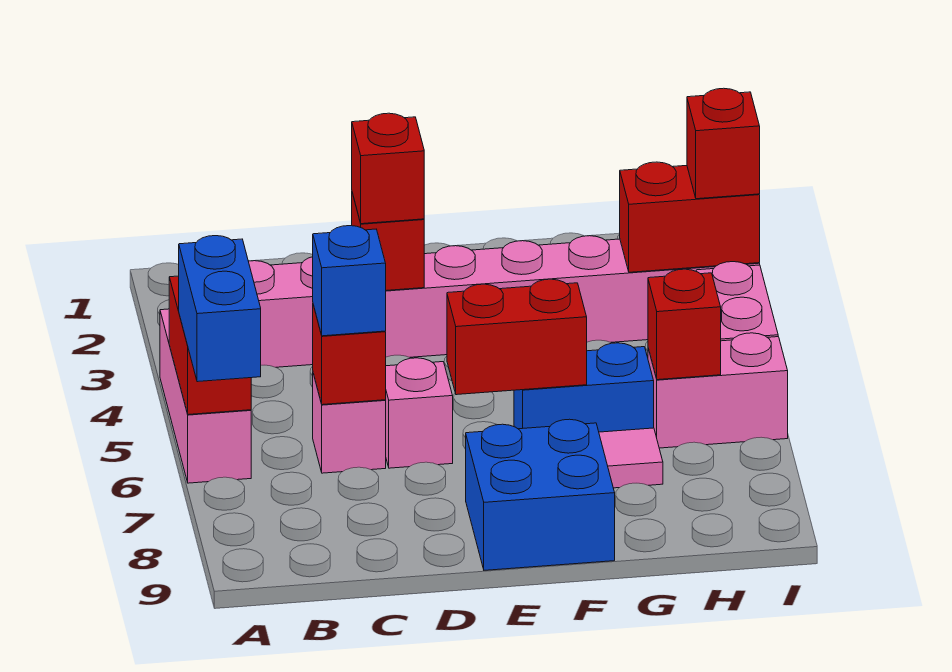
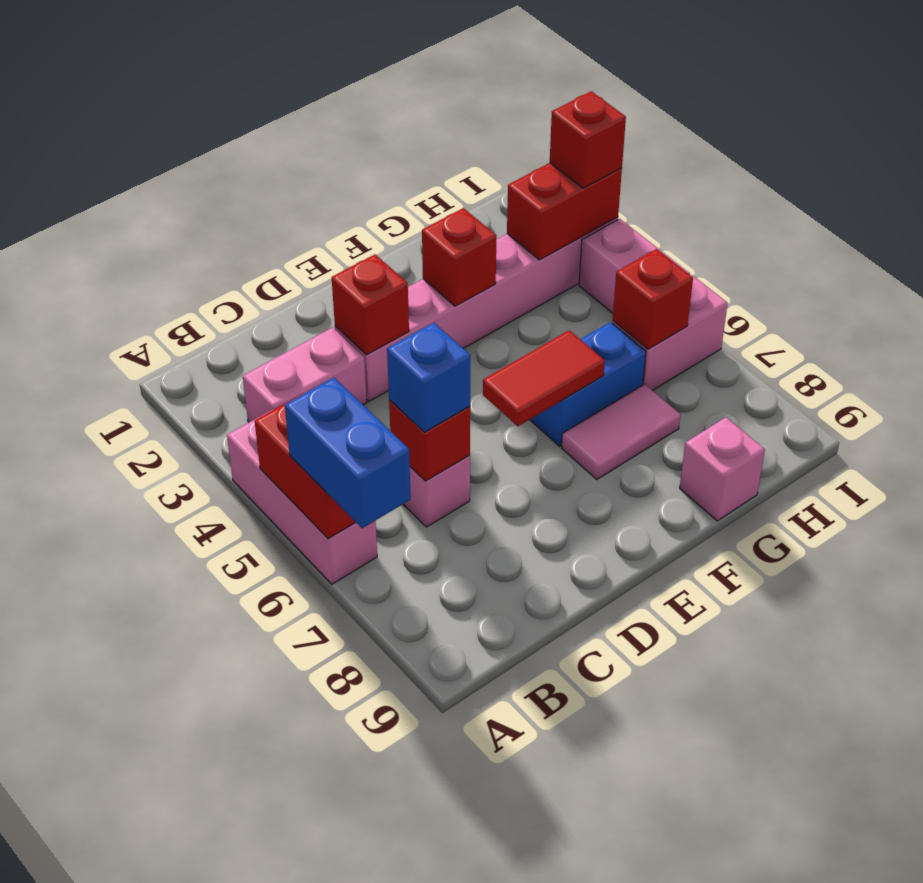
red 1x1 brick [352,113,424,224] -> red 1x1 brick moved to [422,208,496,306]
pink 1x1 brick [385,358,453,468] -> pink 1x1 brick moved to [680,417,765,521]
red 1x2 brick [447,279,587,395] -> red 1x2 tile [483,330,605,426]
blue 2x2 brick [466,419,615,570] -> none

